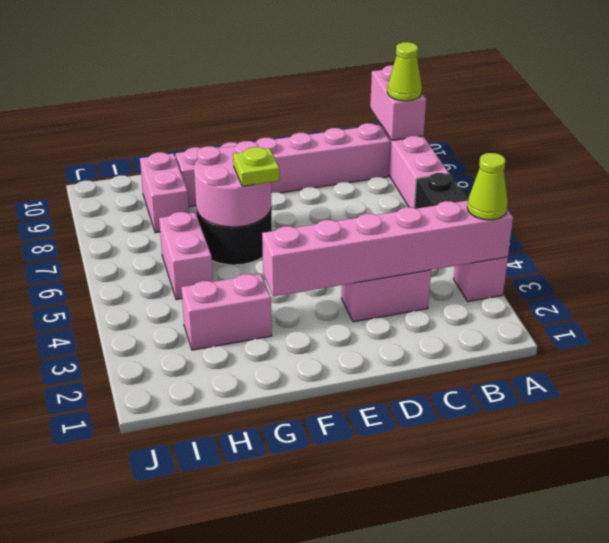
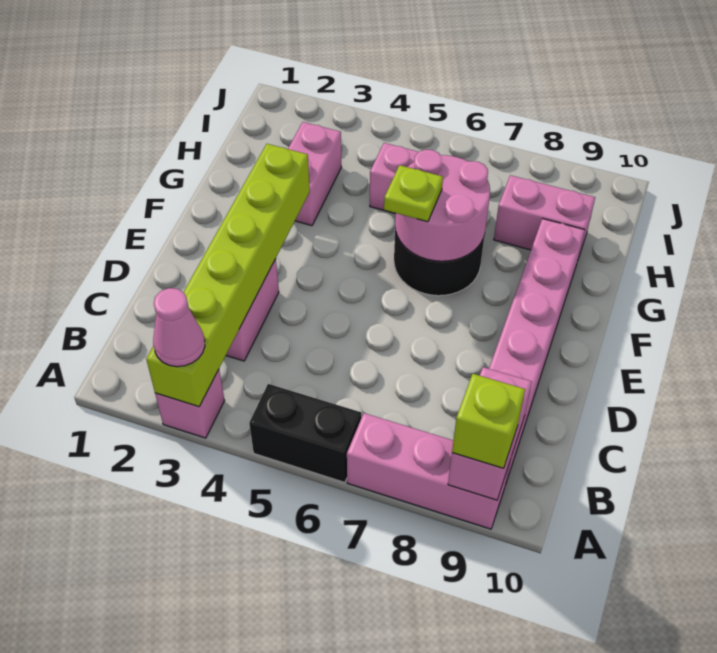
pink 1x6 brick [262,201,513,297] -> lime 1x6 brick [146,144,310,407]
lime 1x1 cone [467,153,508,220] -> pink 1x1 cone [153,288,205,367]
pink 1x2 brick [370,65,426,140] -> pink 1x2 brick turned to [448,367,532,500]
lime 1x1 cone [387,42,422,101] -> lime 1x1 brick [452,374,525,468]

